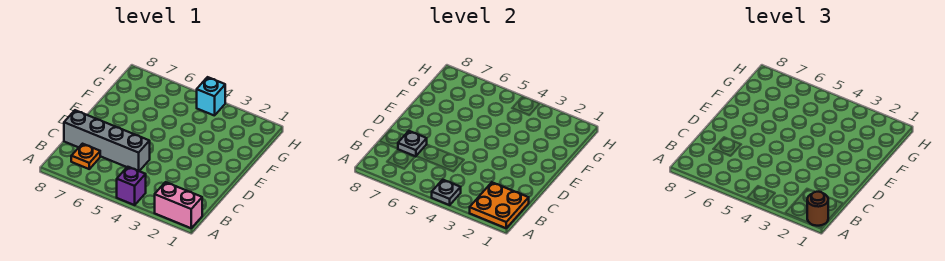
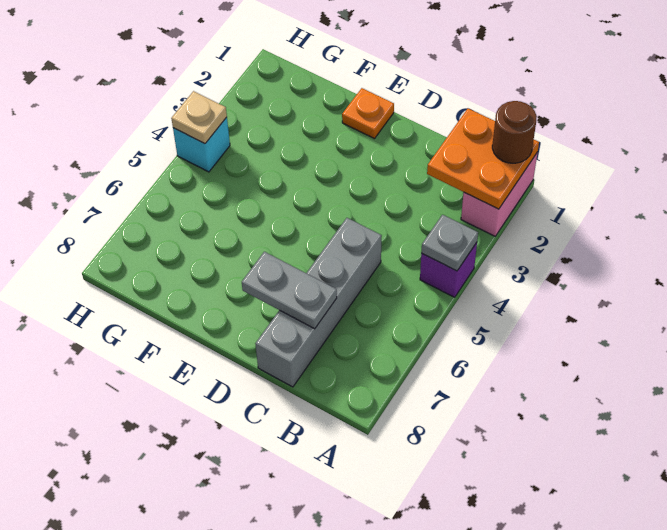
orange 1x1 plate [71,144,100,169] -> orange 1x1 plate moved to [342,88,394,139]
grey 1x1 plate [398,131,427,156] -> grey 1x2 plate [242,252,337,329]
none -> tan 1x1 plate [171,91,227,144]

